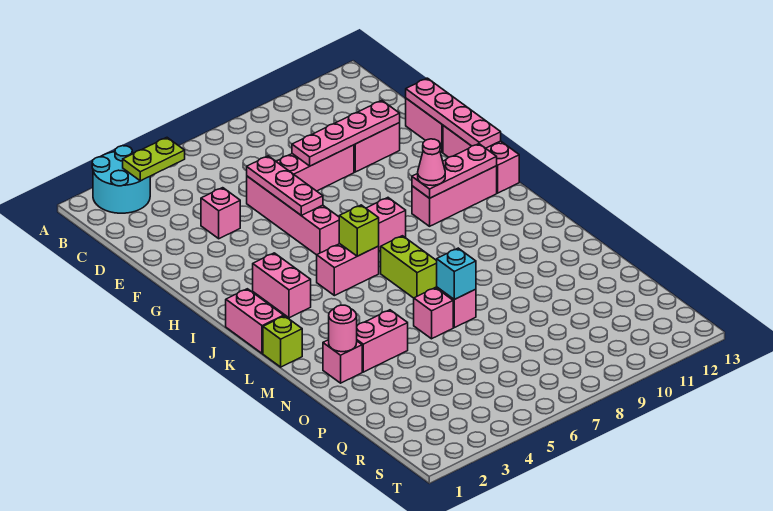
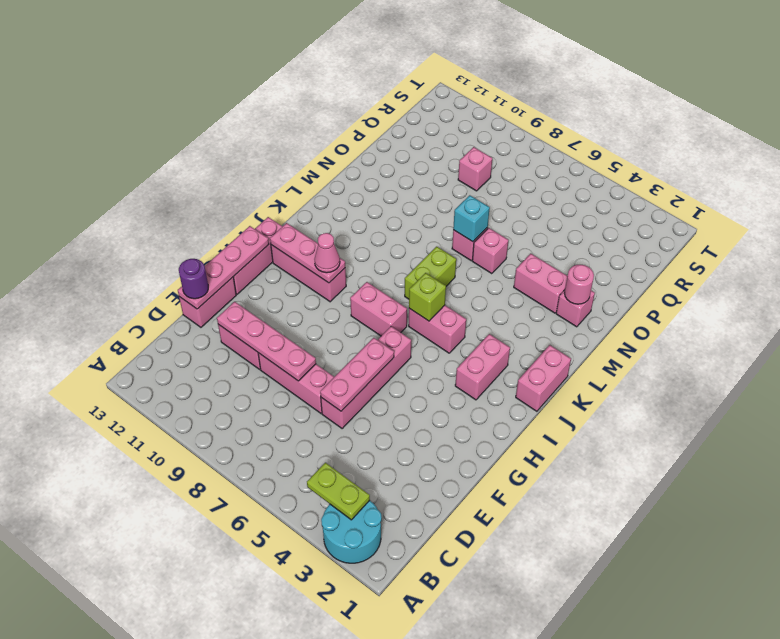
pink 1x1 brick [201,188,240,239] -> pink 1x1 brick moved to [458,147,492,191]
none -> purple 1x1 round brick [179,259,208,299]
lime 1x1 brick [263,316,302,367] -> none

